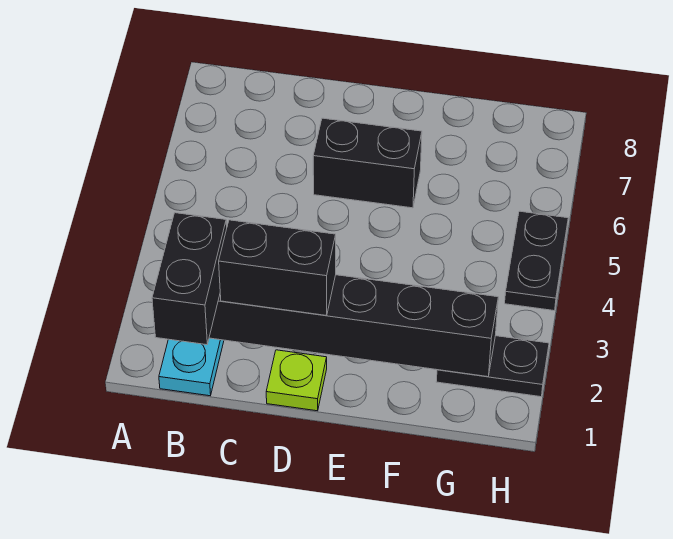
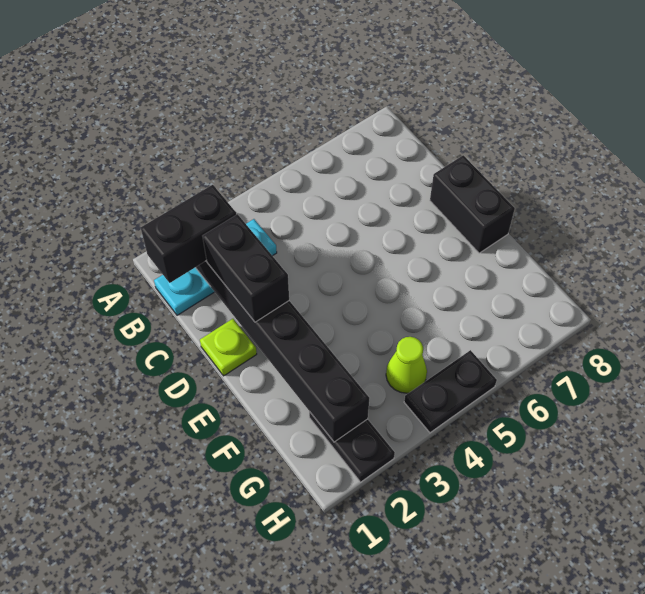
black 1x2 brick [313,118,422,208] -> black 1x2 brick moved to [430,155,515,253]
none -> lime 1x1 cone [386,337,427,393]

